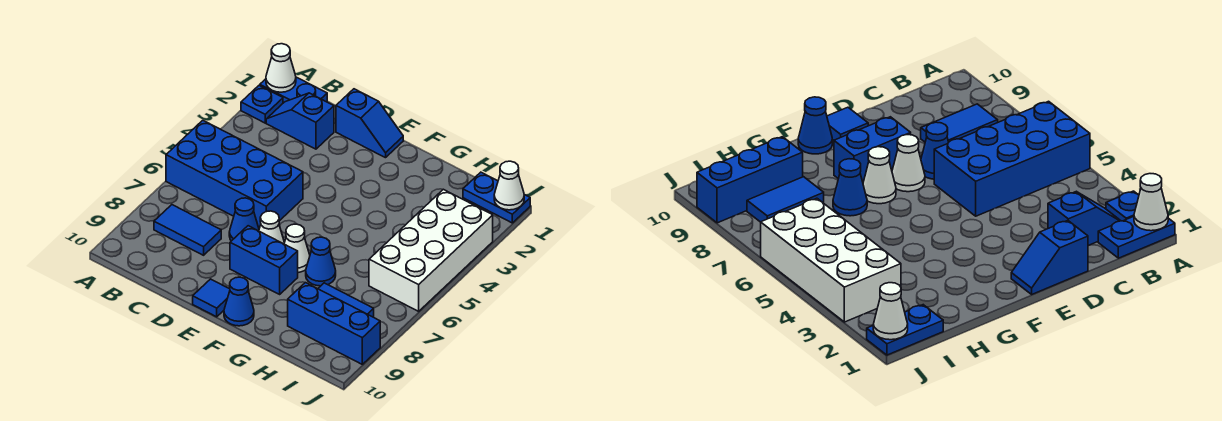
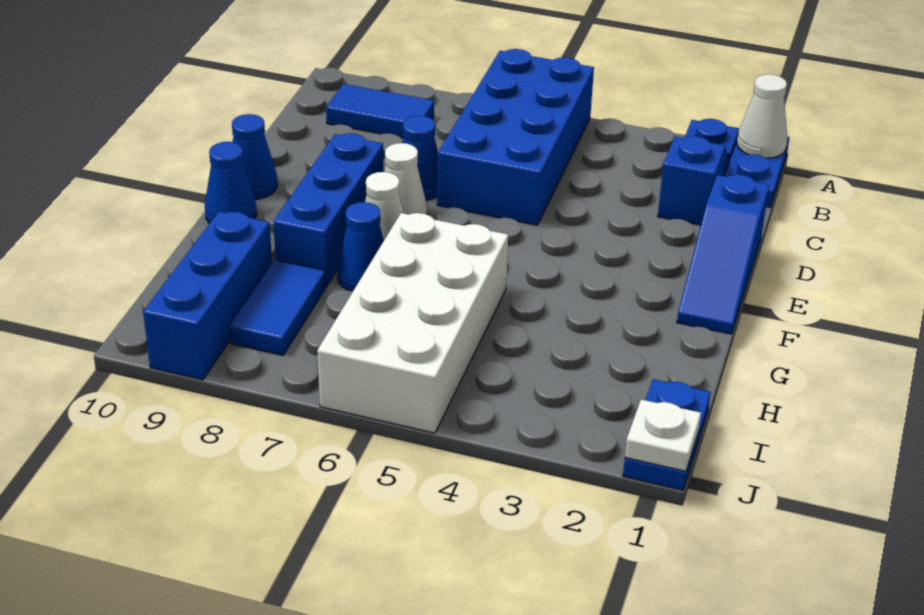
blue 1x2 tile [154,205,221,255] -> blue 1x2 tile turned to [326,84,434,138]
blue 1x2 slope [336,89,403,158] -> blue 1x3 slope [677,175,769,334]
blue 1x2 brick [230,226,298,294] -> blue 1x3 brick [273,133,383,286]
blue 1x1 tile [193,279,230,317] -> blue 1x1 cone [232,114,278,200]
white 2x4 brick [369,189,493,311] -> white 2x4 brick turned to [317,213,508,433]
white 1x1 cone [494,161,524,210] -> white 1x1 plate [625,399,701,471]

